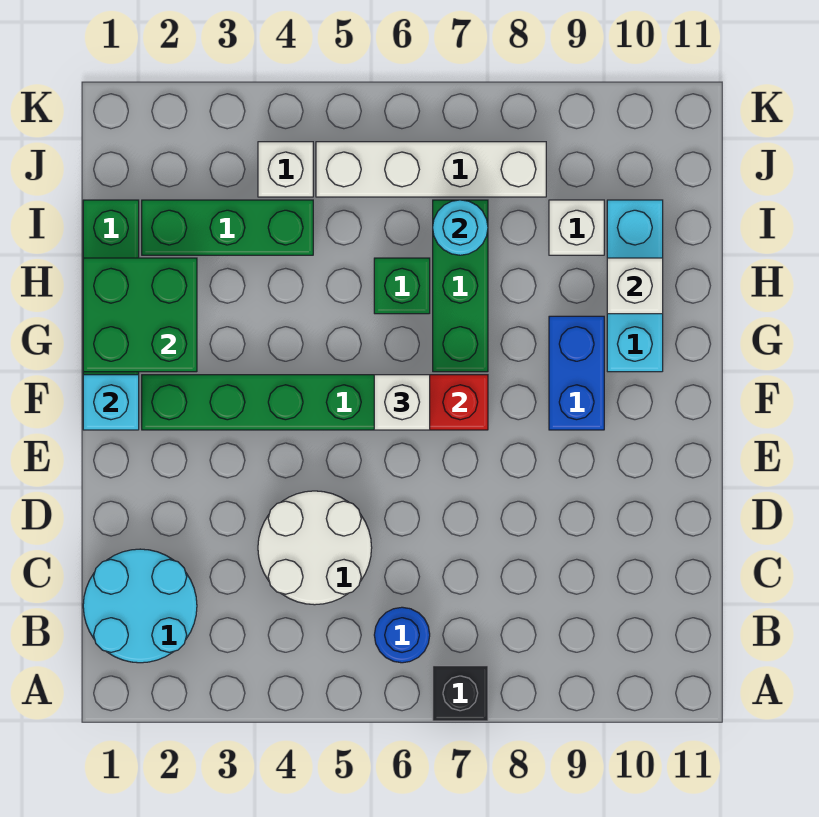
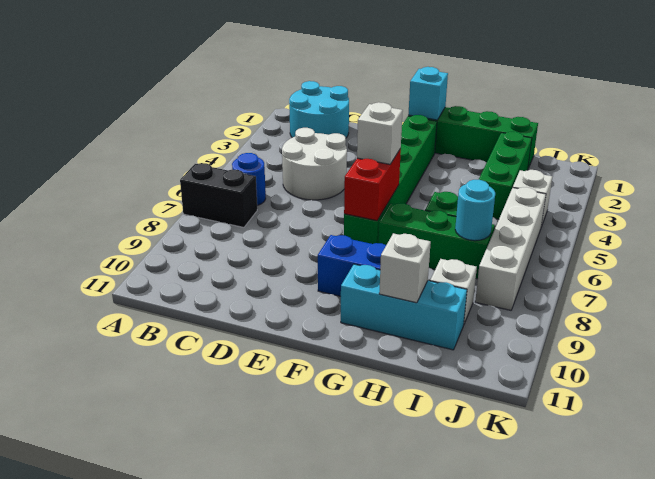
black 1x1 brick [433,666,488,721] -> black 1x2 brick [180,163,257,227]
green 2x2 brick [83,258,197,372] -> none

